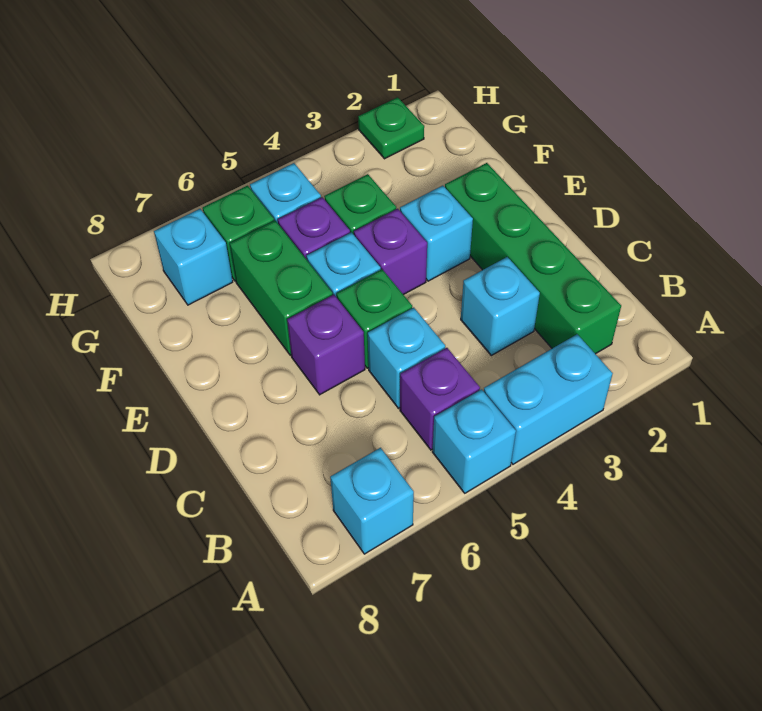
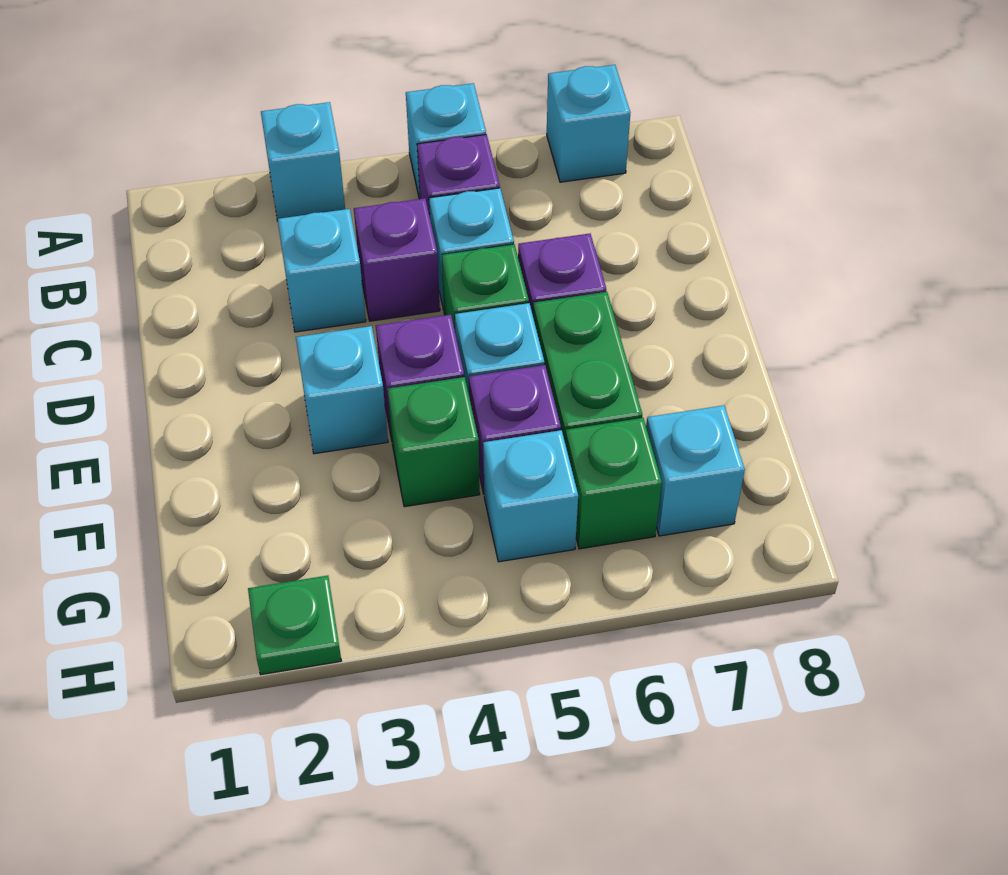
cyan 1x2 brick [484,334,613,464] -> cyan 1x1 brick [261,102,345,221]
green 1x4 brick [445,163,621,354] -> none
none -> purple 1x1 brick [354,198,440,321]

